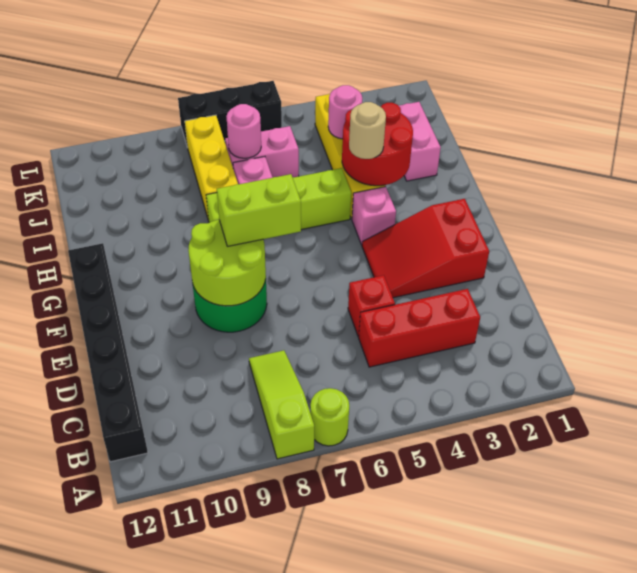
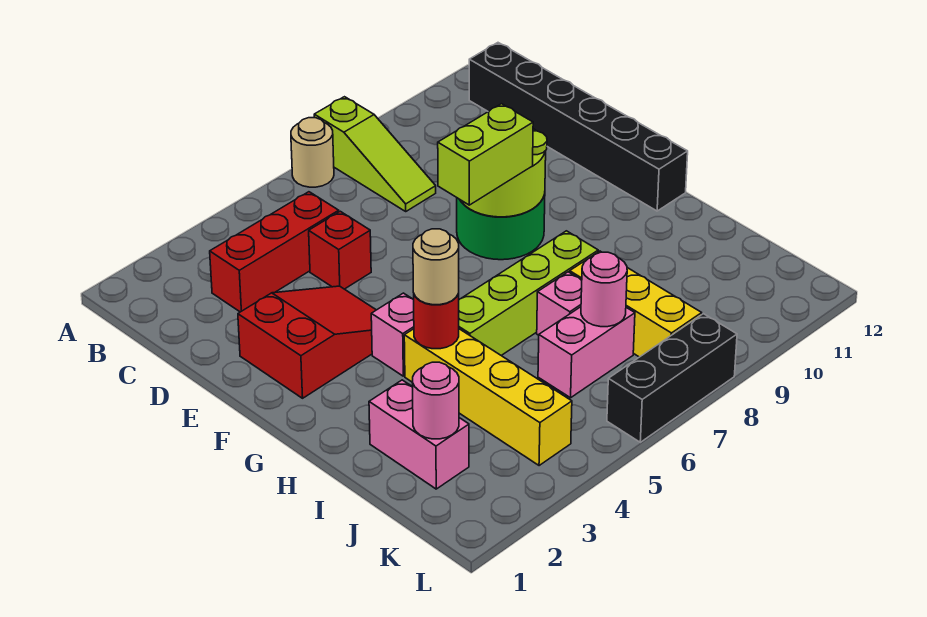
lime 1x1 round brick [310,388,349,446] -> tan 1x1 round brick [291,118,334,187]
red 2x2 round brick [342,103,413,186] -> red 1x1 round brick [414,294,459,349]
pink 1x1 round brick [328,85,362,139] -> pink 1x1 round brick moved to [412,362,459,439]

